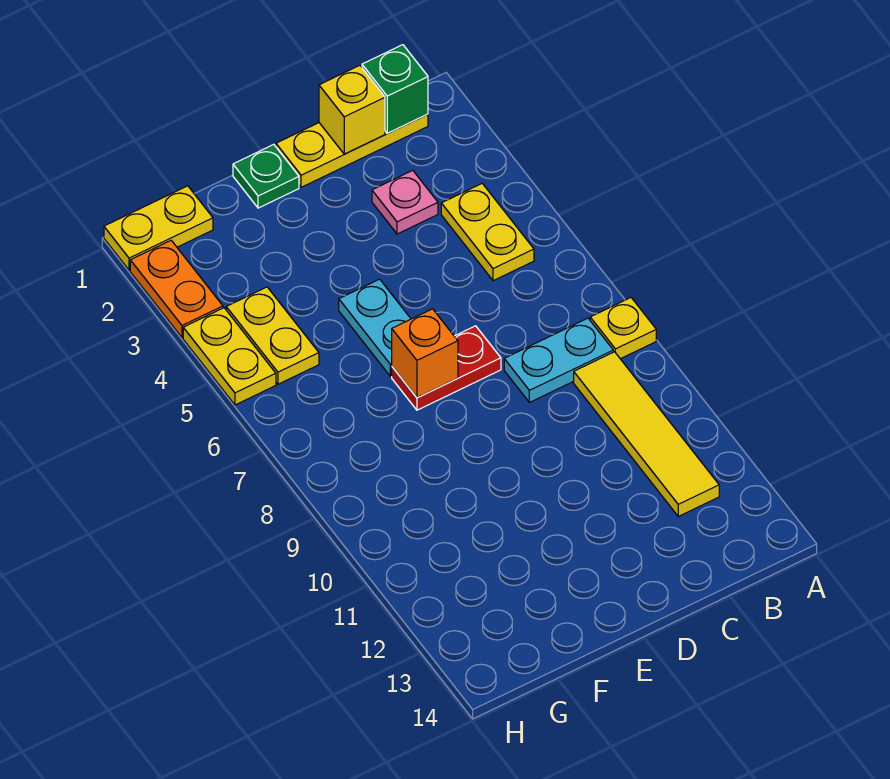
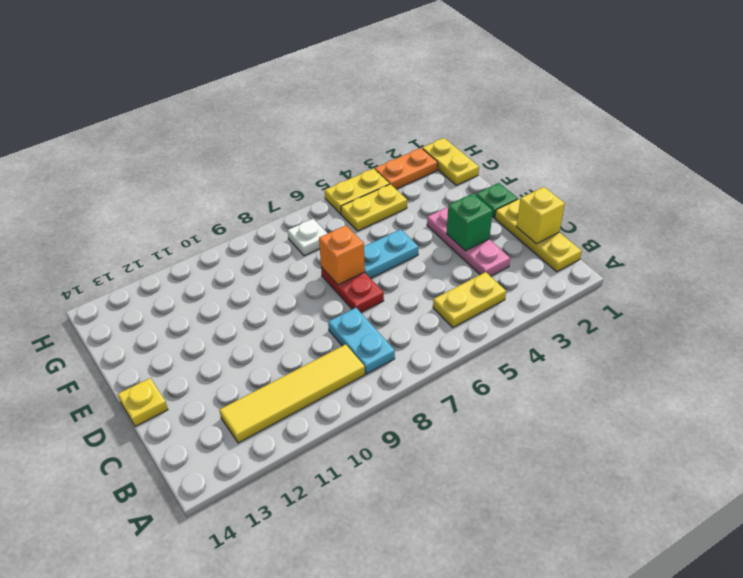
yellow 1x1 plate [590,298,656,359] -> yellow 1x1 plate moved to [118,378,168,426]
green 1x1 brick [362,45,428,133] -> green 1x1 brick moved to [446,193,493,251]
pink 1x1 plate [372,170,438,234] -> pink 1x3 plate [427,207,510,276]
none -> white 1x1 plate [288,219,328,256]

